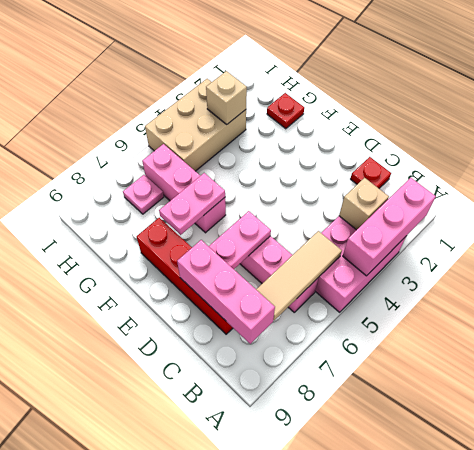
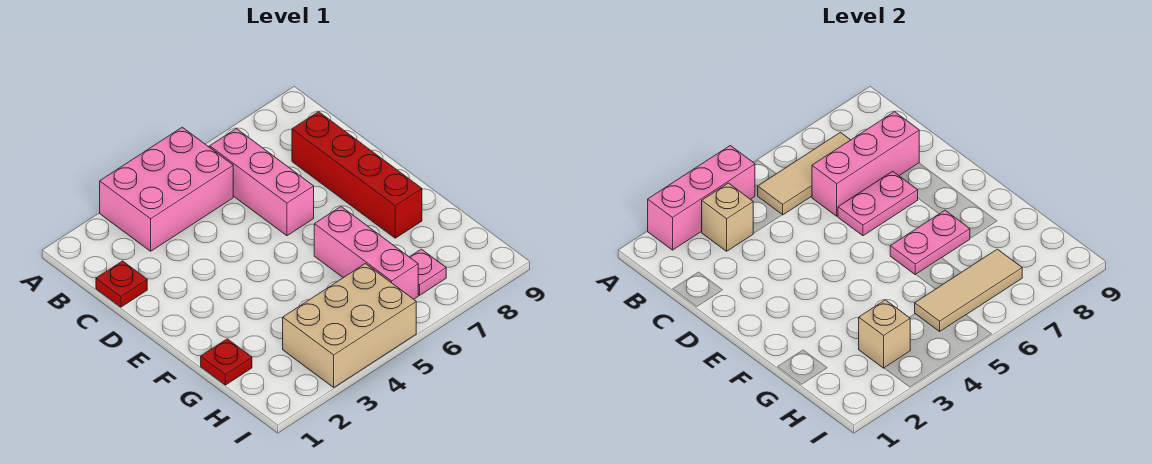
pink 1x3 brick [177,240,275,344] -> pink 1x3 brick turned to [812,112,919,216]
none -> tan 1x3 tile [915,249,1022,331]

